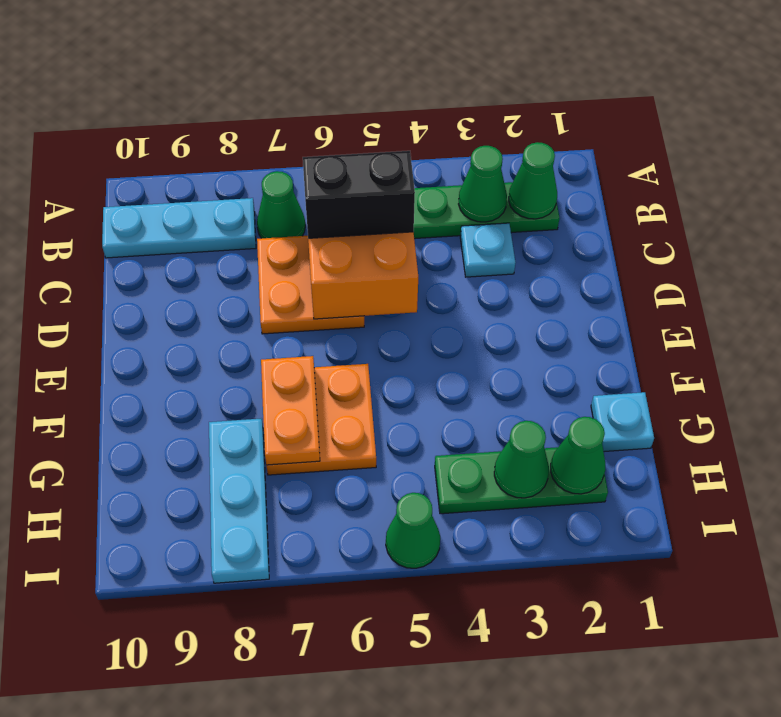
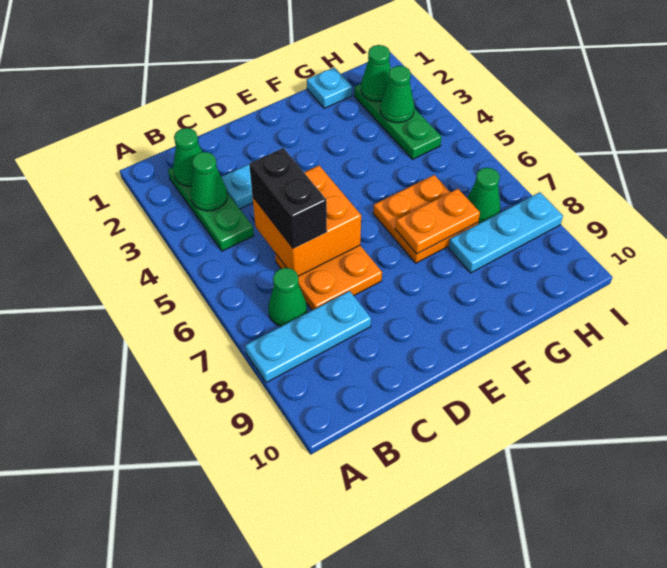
cyan 1x3 plate [102,198,256,258] -> cyan 1x3 plate turned to [245,291,371,383]
green 1x1 cone [386,493,440,568] -> green 1x1 cone moved to [467,168,501,224]

